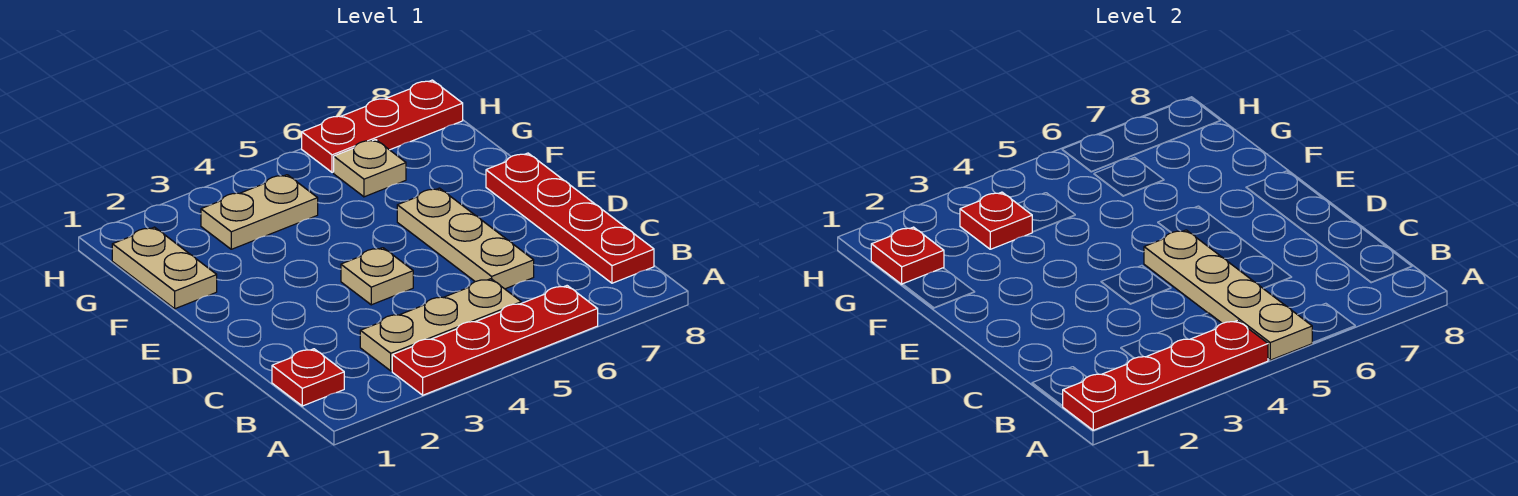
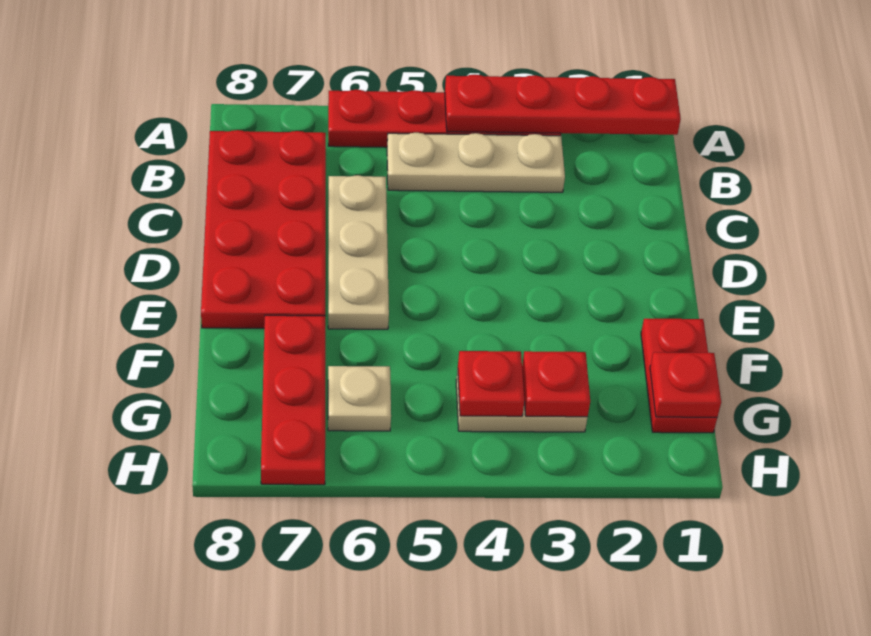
tan 1x4 plate [1144,230,1312,360] -> none
red 1x1 plate [272,349,344,406] -> red 1x1 plate moved to [458,351,525,416]
red 1x4 plate [486,153,654,283] -> red 2x4 plate [201,130,326,328]
tan 1x1 plate [341,248,413,305] -> none
tan 1x2 plate [112,227,217,309] -> red 1x2 plate [641,319,717,433]
red 1x3 plate [302,80,463,172] -> red 1x3 plate turned to [261,315,325,485]

